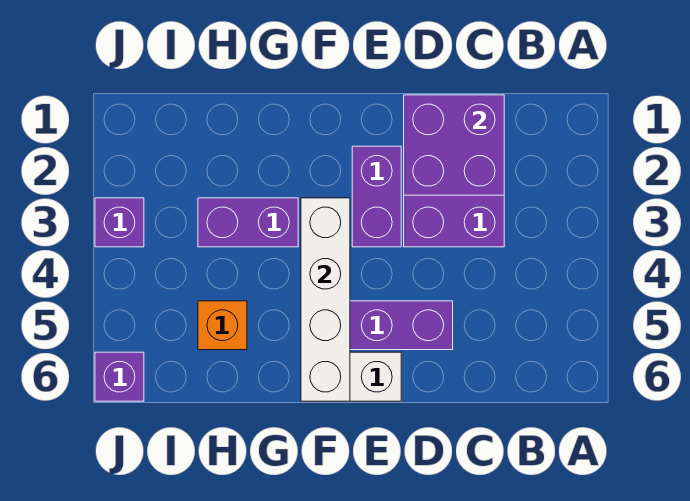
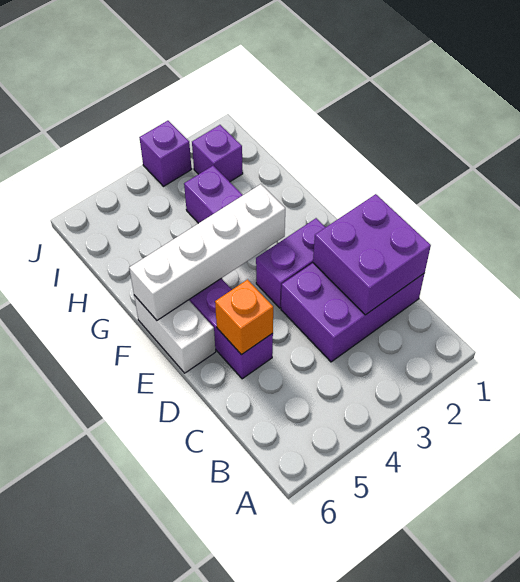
orange 1x1 brick [198,301,247,350] -> orange 1x1 brick moved to [215,280,273,355]
purple 1x1 brick [95,352,144,401] -> purple 1x1 brick moved to [192,125,243,182]

